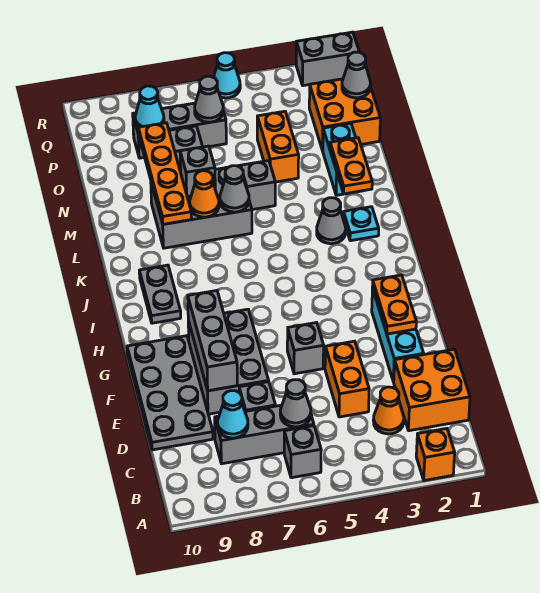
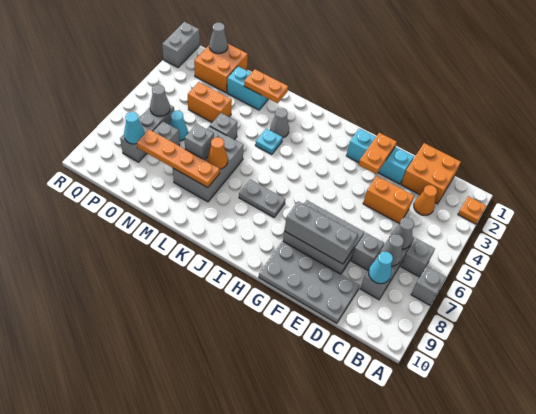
orange 1x1 brick [416,428,455,481] -> orange 1x1 plate [458,196,486,224]
orange 1x2 plate [372,275,416,334] -> orange 1x2 plate turned to [358,133,397,174]
grey 1x1 brick [287,323,324,374] -> grey 1x1 brick moved to [411,266,446,305]
grey 1x2 plate [139,265,181,323] -> grey 1x2 plate moved to [239,179,286,217]
cyan 1x1 plate [343,207,379,241] -> cyan 1x1 plate moved to [255,128,283,155]
grey 1x1 cone [220,166,249,212] -> grey 1x1 cone moved to [380,234,404,266]
cyan 1x1 cone [214,53,240,98] -> cyan 1x1 cone moved to [170,111,188,141]

